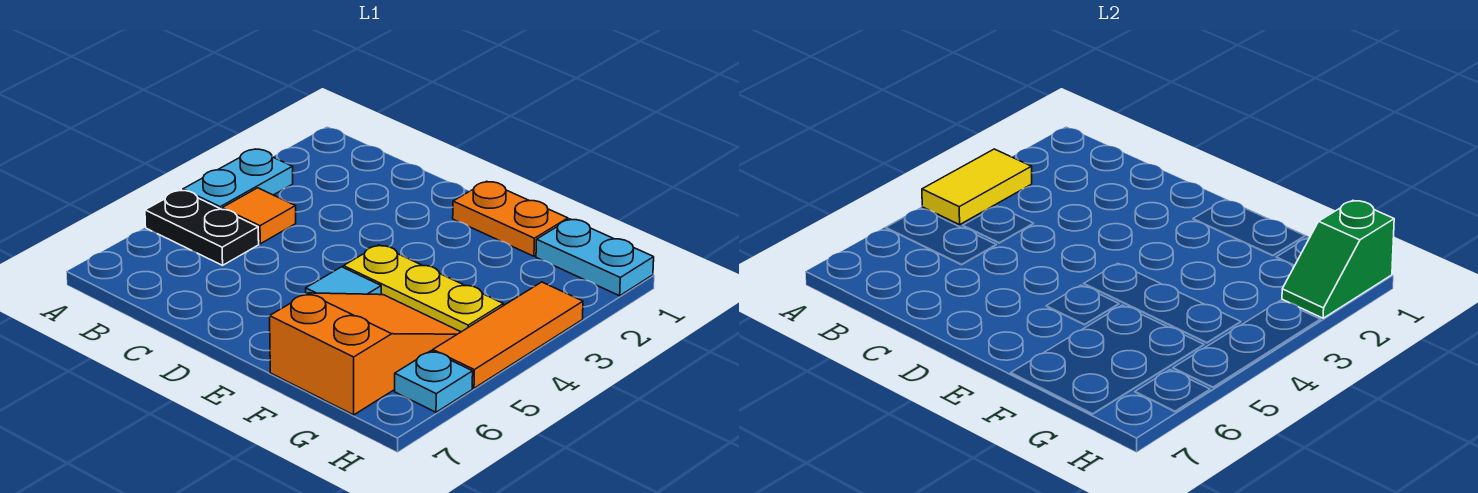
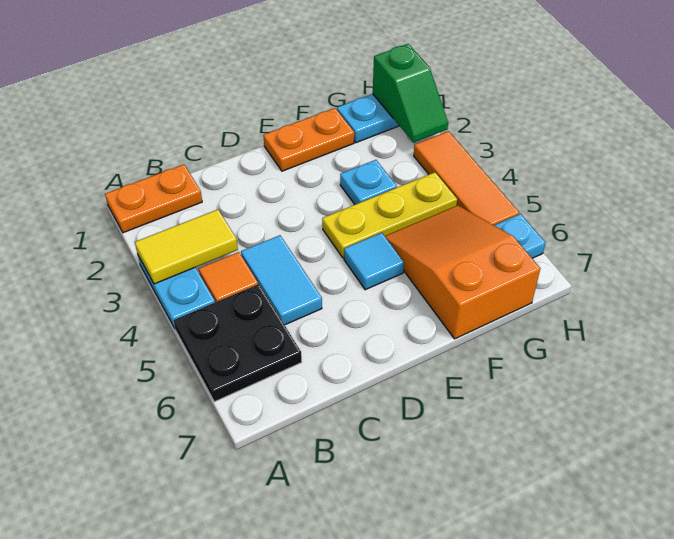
none -> orange 1x2 plate [105,164,202,233]
yellow 1x2 tile [922,149,1032,225] -> yellow 1x2 tile turned to [135,210,238,284]
black 1x2 plate [145,190,259,265] -> black 2x2 plate [174,284,302,402]
none -> cyan 1x2 tile [241,235,322,325]
none -> cyan 1x1 plate [340,160,397,204]

